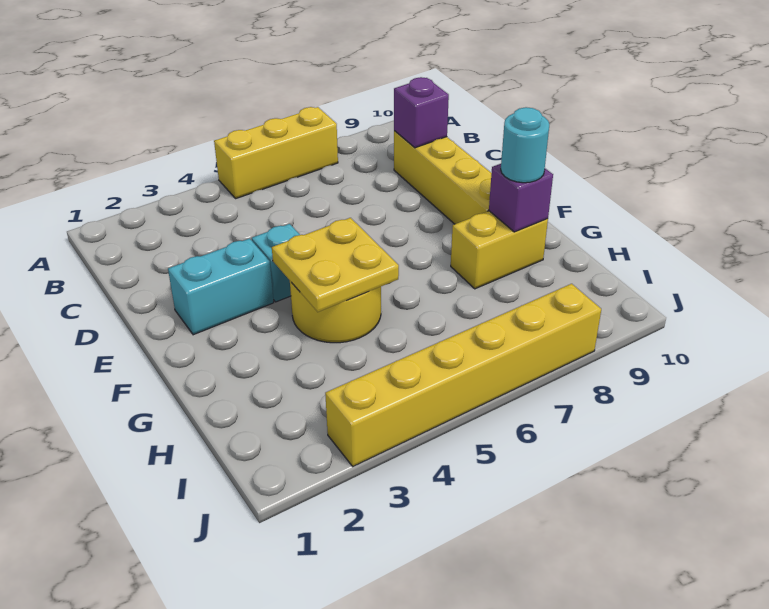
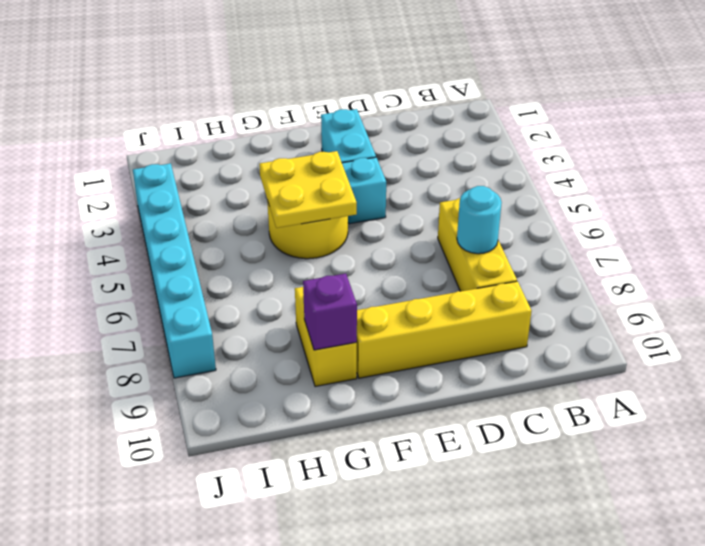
yellow 1x3 brick [214,107,338,198] -> yellow 1x3 brick moved to [438,198,517,291]
purple 1x1 brick [394,77,449,148] -> none
cyan 1x1 round brick [501,107,549,183] -> cyan 1x1 round brick moved to [457,186,502,254]
yellow 1x6 brick [325,284,601,466] -> cyan 1x6 brick [133,163,216,378]

